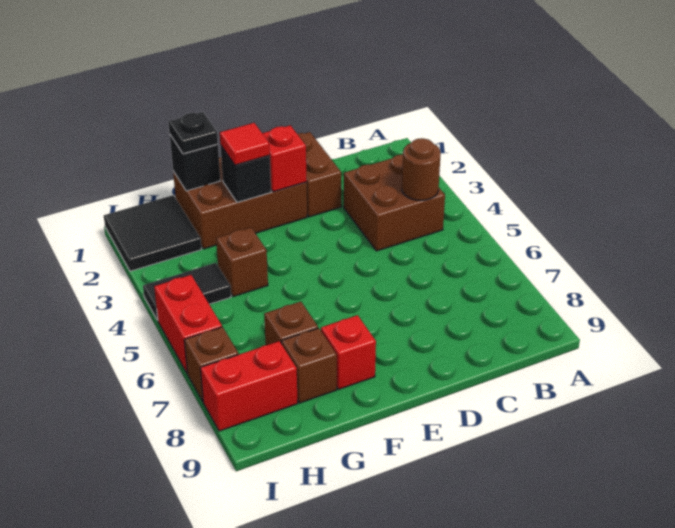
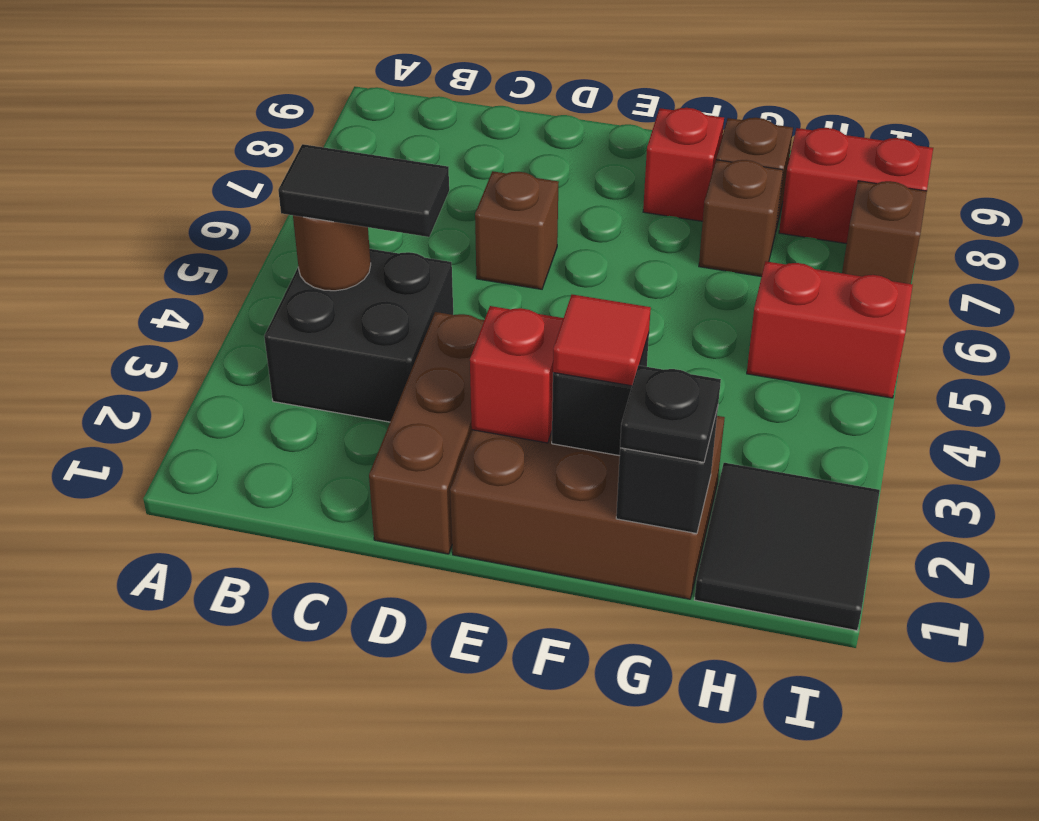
brown 2x2 brick [344,154,445,251] -> black 2x2 brick [264,249,453,422]
brown 1x2 brick [298,132,341,217] -> brown 1x3 brick [369,312,484,554]
brown 1x1 brick [216,228,268,297] -> brown 1x1 brick moved to [475,171,559,289]
black 1x2 tile [143,263,231,320] -> black 1x2 tile moved to [278,144,449,237]
red 1x2 brick [154,275,222,374] -> red 1x2 brick turned to [747,261,913,398]

